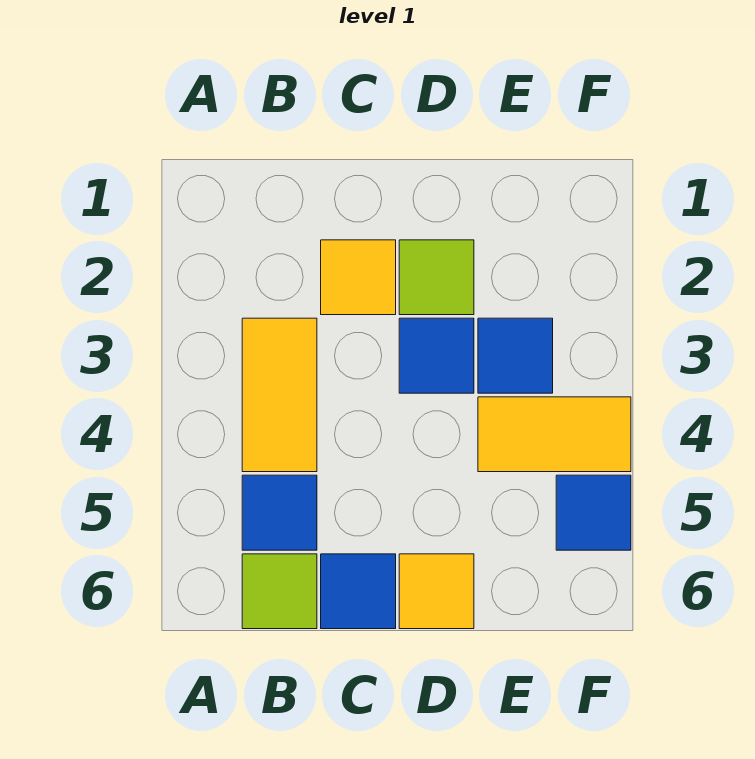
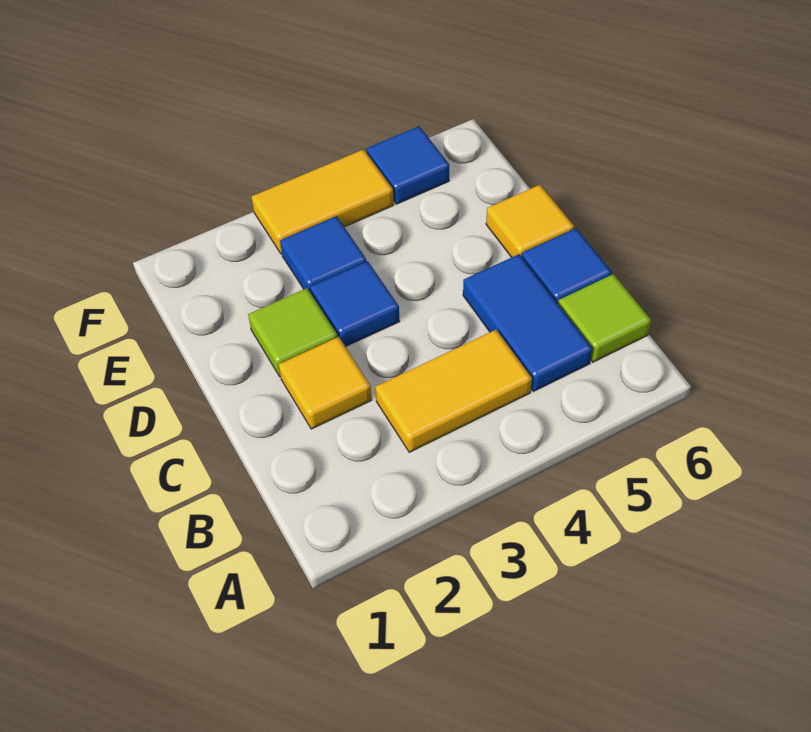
blue 1x1 tile [242,475,317,550] -> blue 1x2 tile [463,254,592,391]
yellow 1x2 tile [478,397,631,472] -> yellow 1x2 tile turned to [252,149,394,254]

